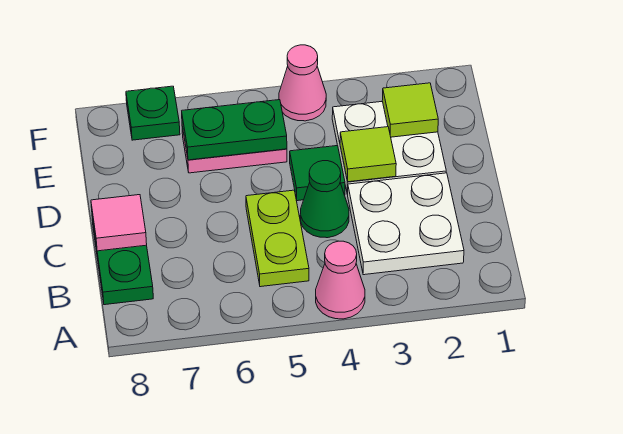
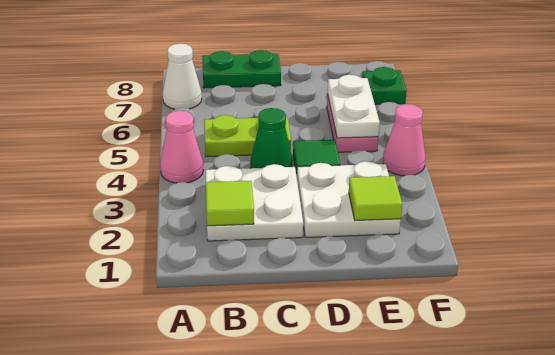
none -> white 1x1 cone [163,44,202,109]
pink 1x1 tile [91,195,147,251] -> none
lime 1x1 tile [340,127,396,182] -> lime 1x1 tile moved to [206,181,254,226]
green 1x2 plate [182,100,287,160] -> white 1x2 plate [327,75,380,138]

